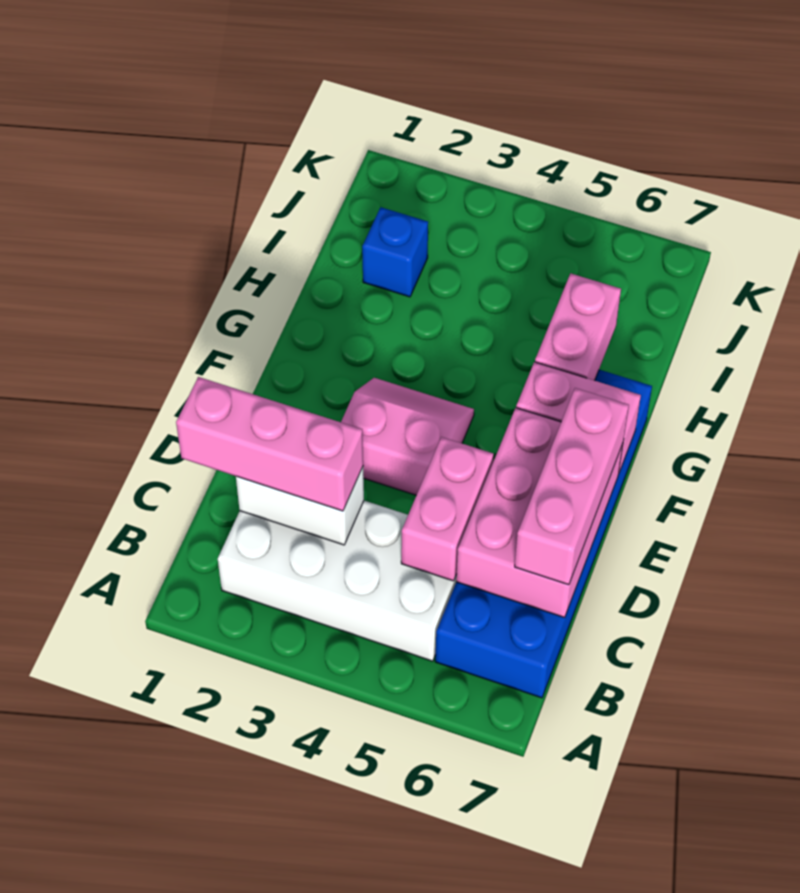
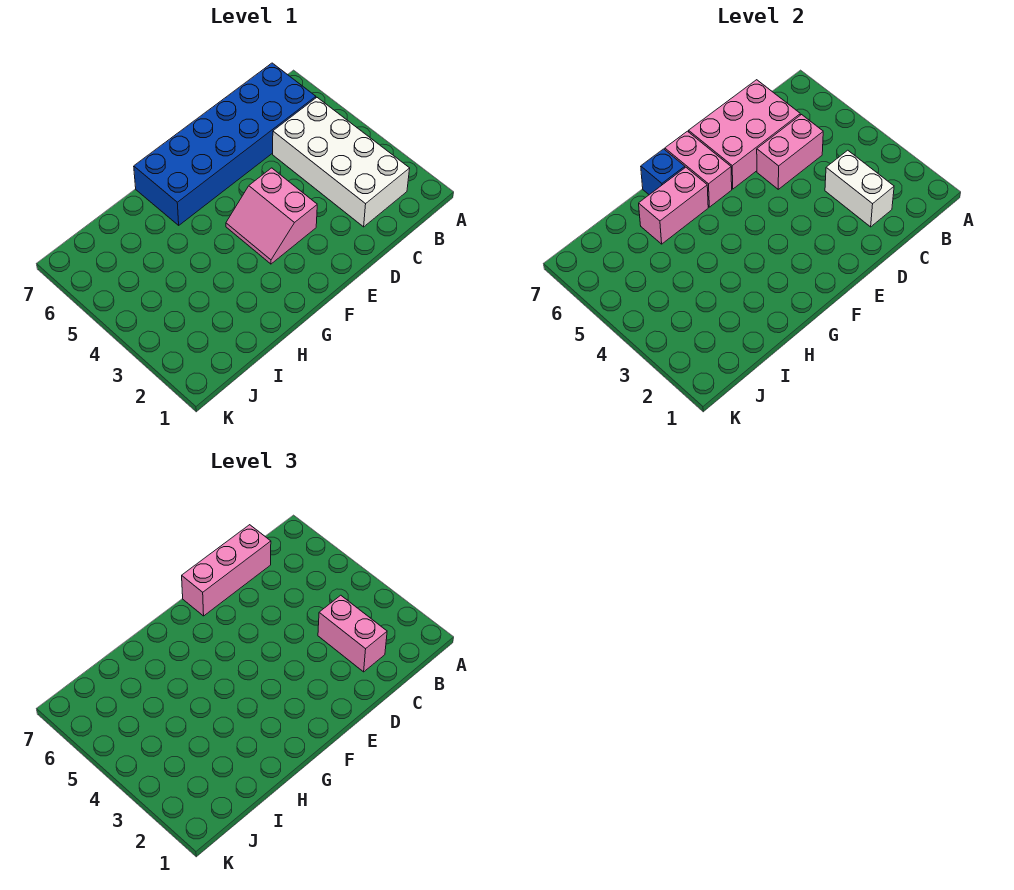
pink 1x3 brick [176,377,363,511] -> pink 1x2 brick [318,595,387,672]
blue 1x1 brick [362,207,428,297] -> blue 1x1 brick moved to [641,149,685,195]

